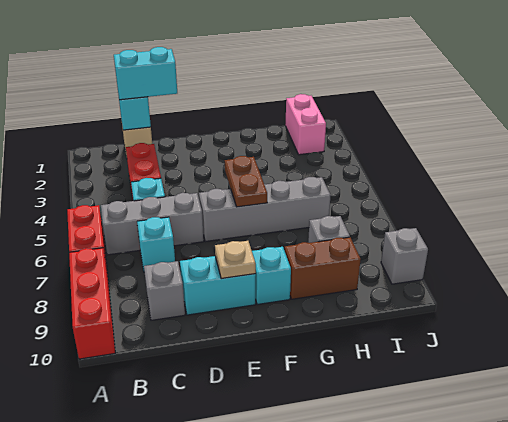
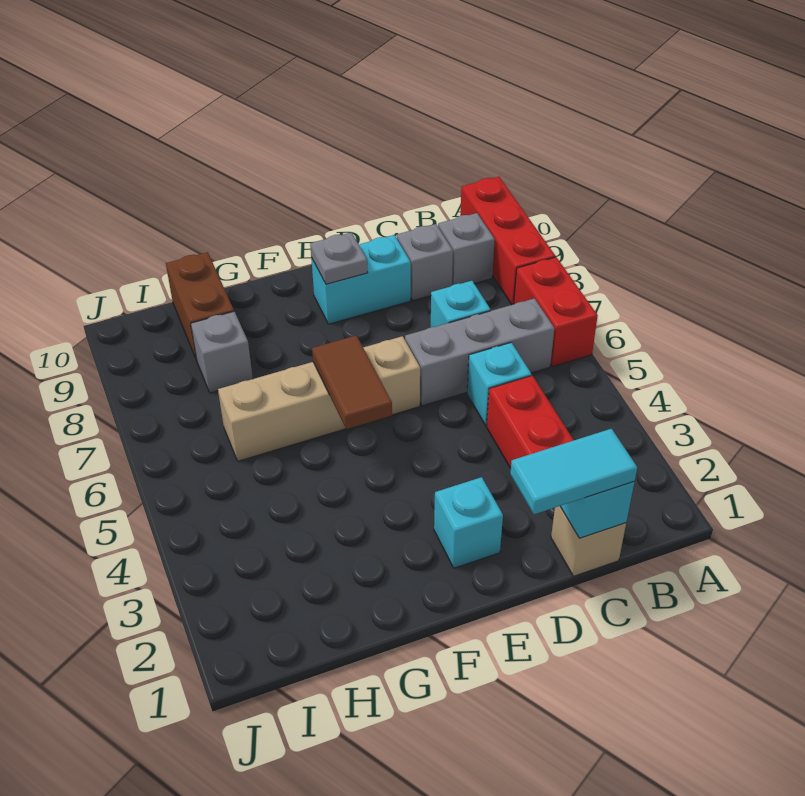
cyan 1x2 brick [114,47,177,100] -> cyan 1x2 tile [510,429,637,514]
grey 1x4 brick [199,177,331,242] -> tan 1x4 brick [218,336,420,461]
tan 1x1 plate [215,241,256,279] -> grey 1x1 plate [310,232,368,284]
brown 1x2 plate [225,156,267,207] -> brown 1x2 tile [312,335,392,429]
cyan 1x1 brick [252,247,291,305] -> cyan 1x1 brick moved to [434,477,503,568]
brown 1x2 brick [284,237,361,299] -> brown 1x2 brick turned to [166,252,234,360]
pink 1x2 brick [285,94,326,155] -> none
grey 1x1 brick [381,228,428,284] -> grey 1x1 brick moved to [438,213,495,285]

